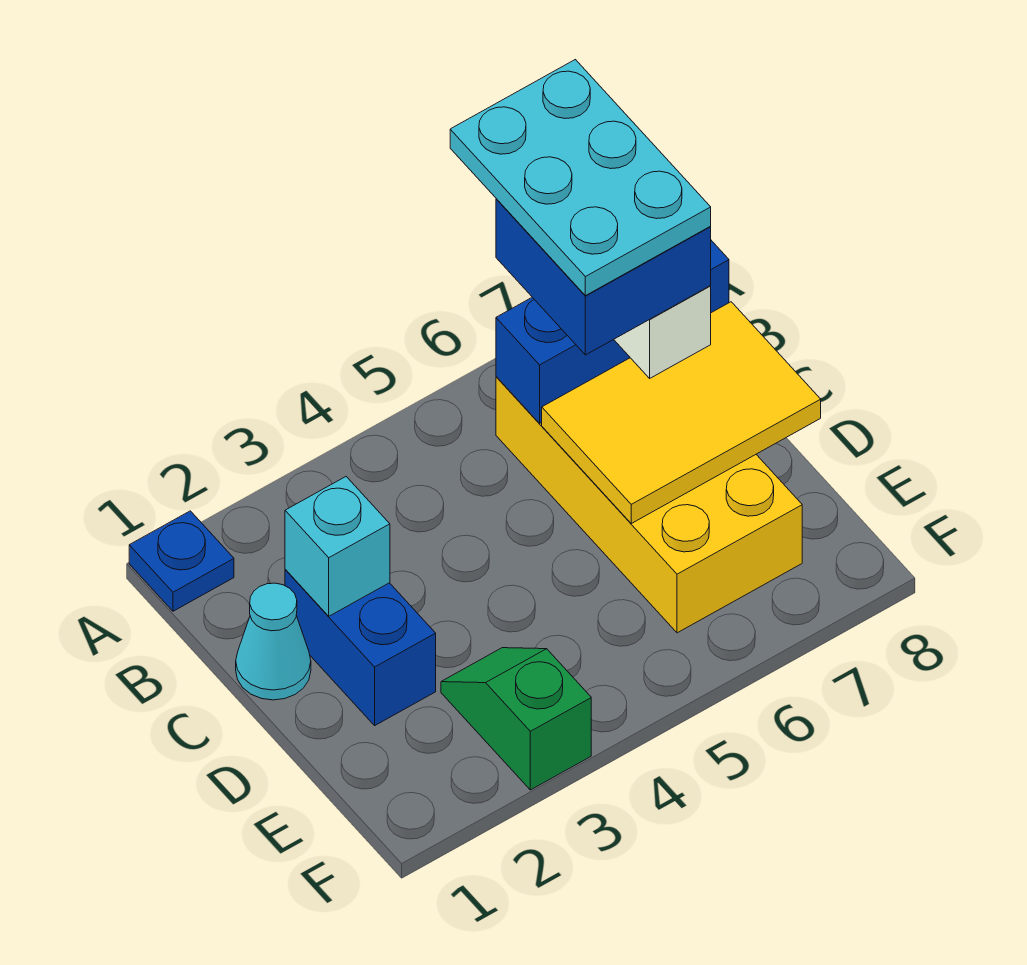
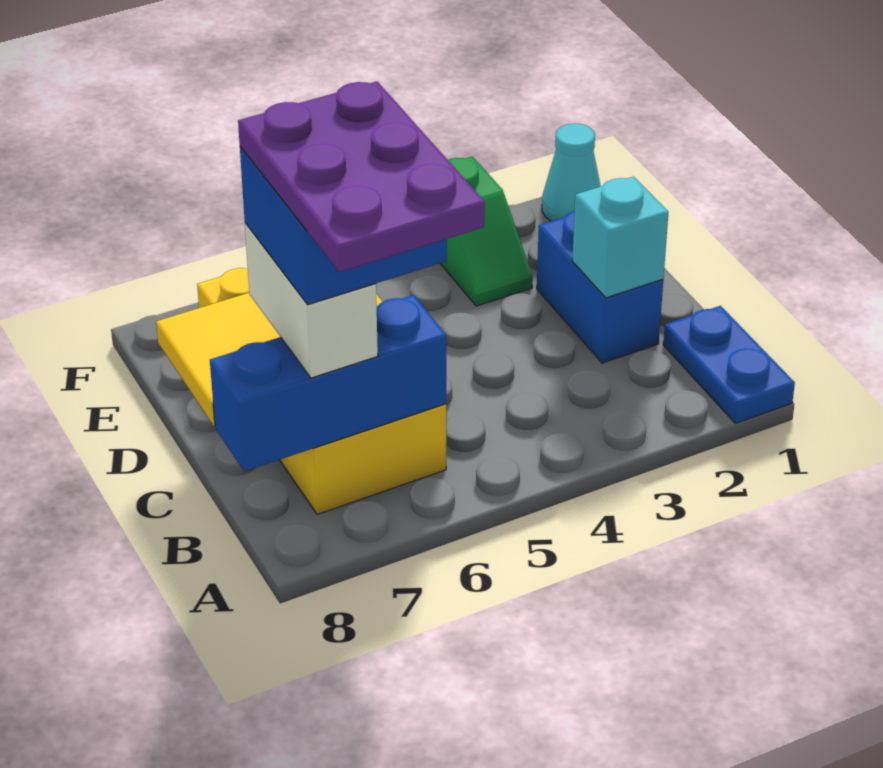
blue 1x1 plate [129,511,234,611] -> blue 1x2 plate [663,306,795,423]
cyan 2x3 plate [450,60,711,296] -> purple 2x3 plate [238,81,485,272]
cyan 1x1 cone [236,583,311,700] -> cyan 1x1 cone moved to [542,124,601,221]

